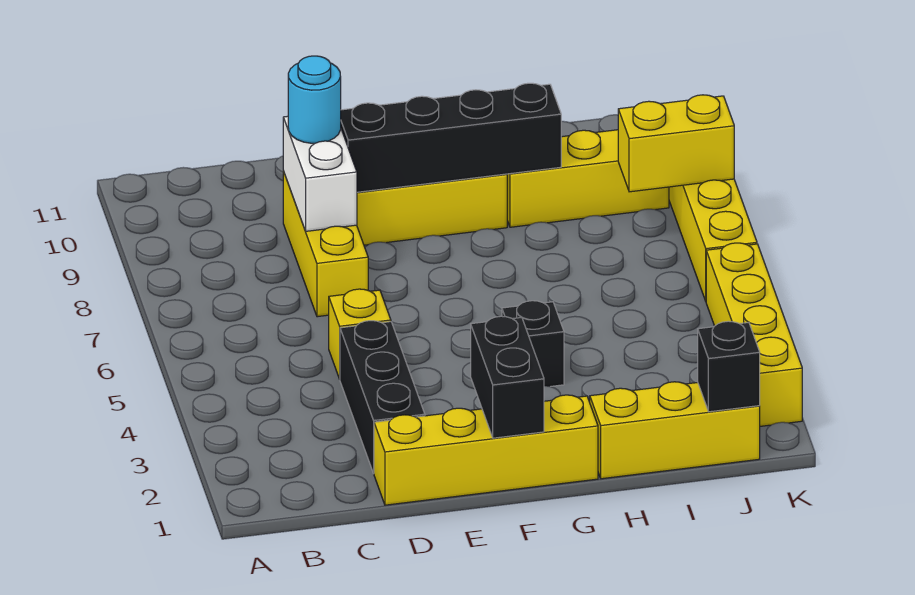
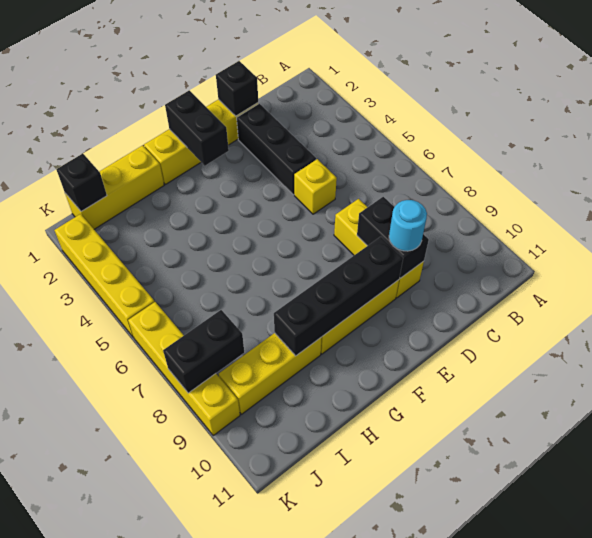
white 1x2 brick [283,116,357,231] -> black 1x2 brick [357,197,429,278]
black 1x1 brick [502,301,564,387] -> black 1x1 brick moved to [216,61,258,116]
yellow 1x2 brick [618,95,734,192] -> black 1x2 brick [163,310,244,393]

